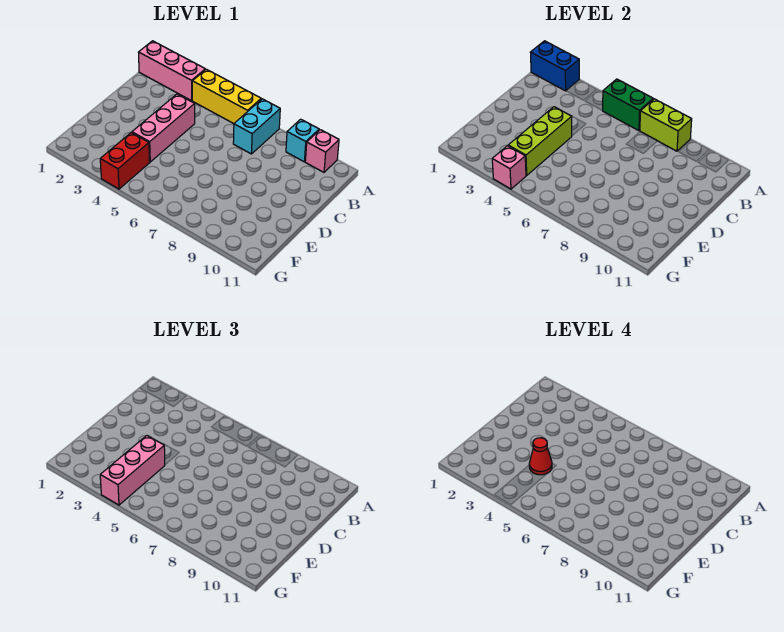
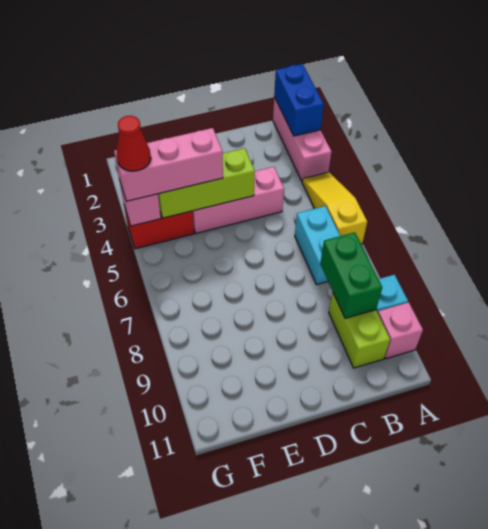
yellow 1x3 brick [192,69,261,124] -> yellow 1x3 slope [302,172,367,244]
green 1x2 brick [603,79,653,131] -> green 1x2 brick moved to [320,232,382,318]
cyan 1x2 brick [233,99,280,154] -> cyan 1x2 brick turned to [295,206,340,285]
lime 1x2 brick [640,99,692,151] -> lime 1x2 brick moved to [329,293,390,368]
red 1x1 cone [529,438,552,475] -> red 1x1 cone moved to [117,116,151,171]

